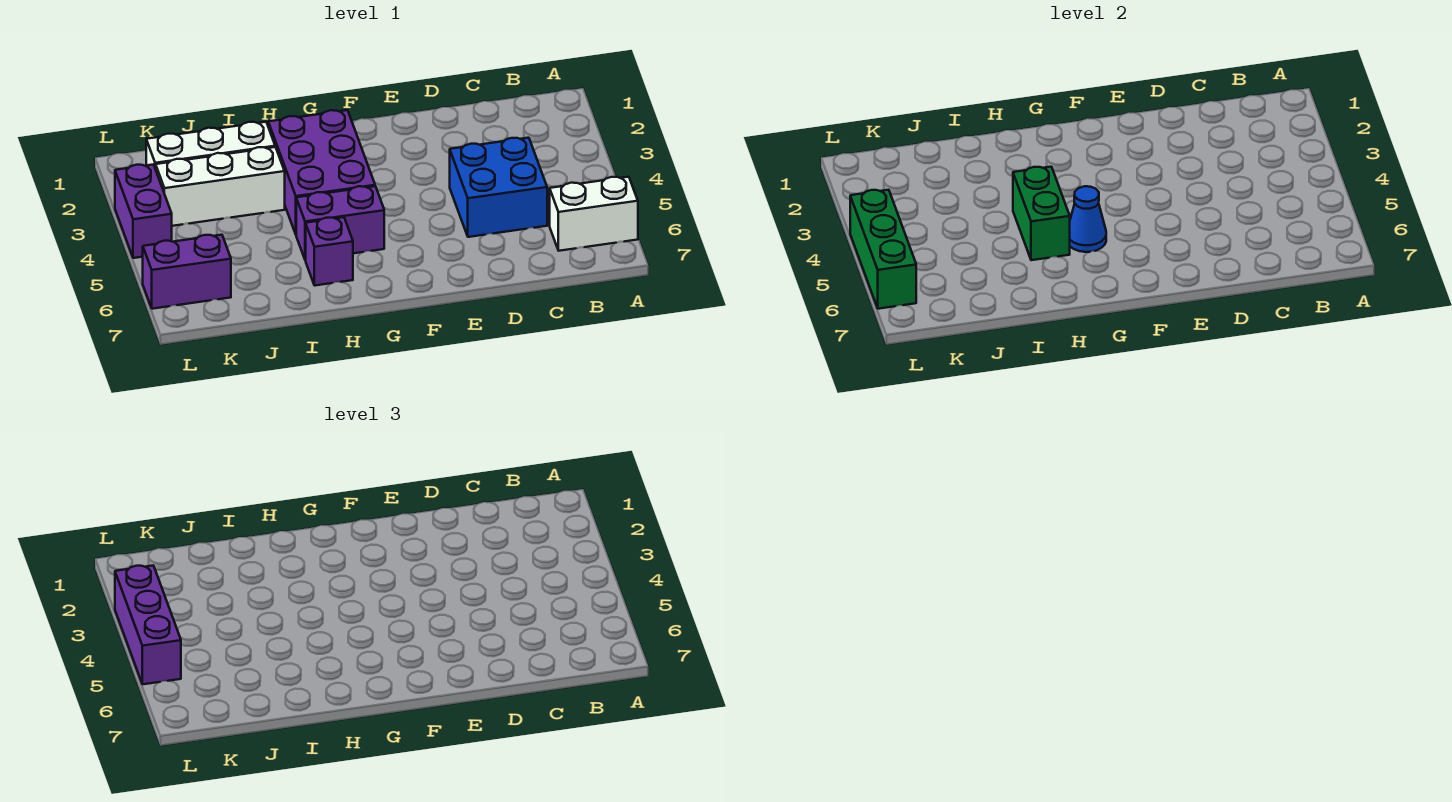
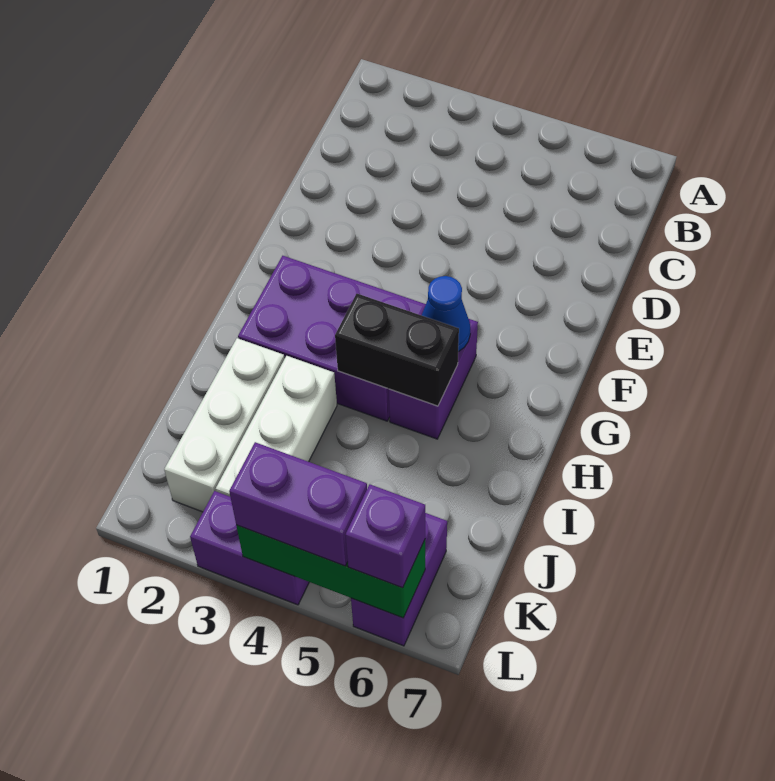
white 1x2 brick [550,177,638,251] -> none
blue 2x2 brick [450,138,547,237] -> none
green 1x2 brick [1013,167,1070,260] -> black 1x2 brick [335,294,459,406]
purple 1x1 brick [306,217,353,285] -> purple 1x1 brick moved to [345,485,425,588]
purple 1x3 brick [115,566,181,684] -> purple 1x2 brick [229,442,367,566]

